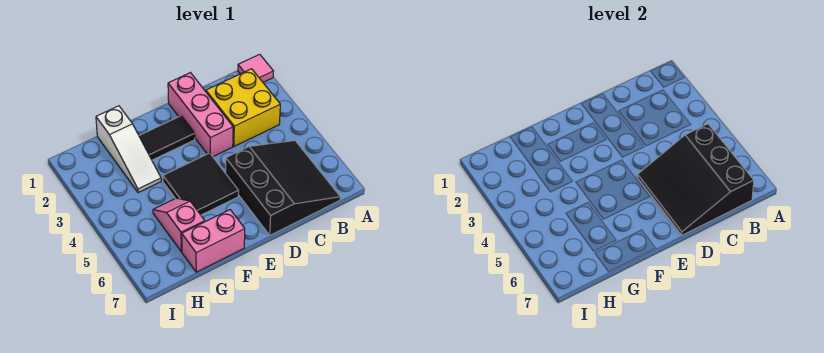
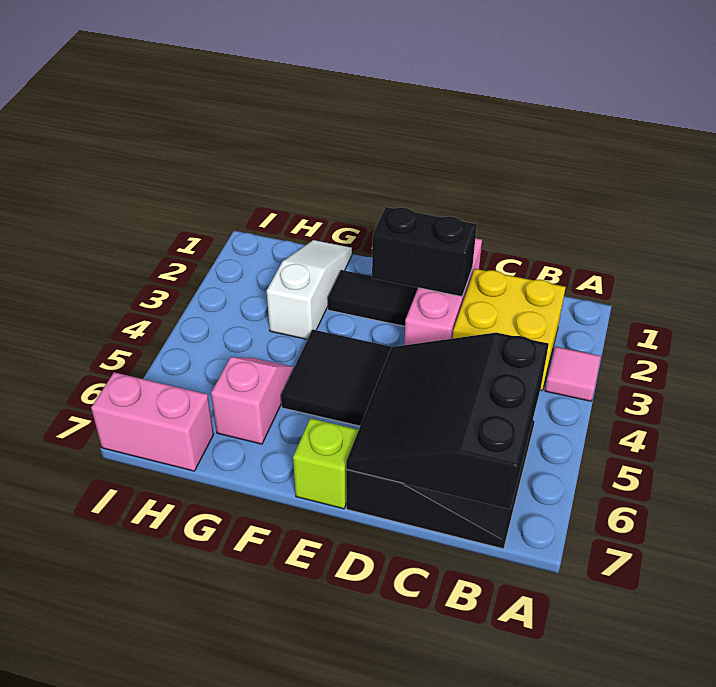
pink 1x1 tile [238,54,273,82] -> pink 1x1 tile moved to [545,346,601,401]
none -> black 1x2 brick [372,207,477,297]
none -> lime 1x1 brick [293,418,359,509]
pink 1x2 brick [182,210,245,272] -> pink 1x2 brick moved to [91,372,214,471]
white 1x3 slope [96,106,161,193] -> white 1x3 slope turned to [267,240,352,339]

